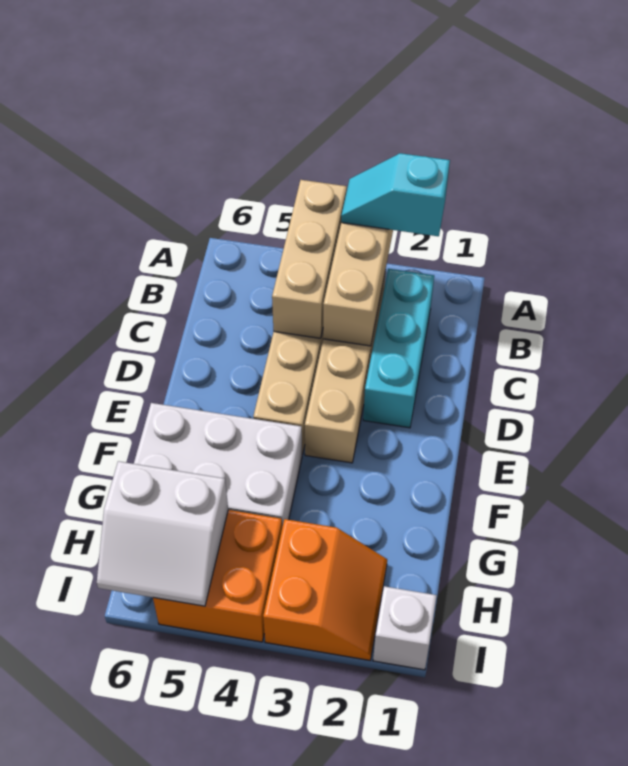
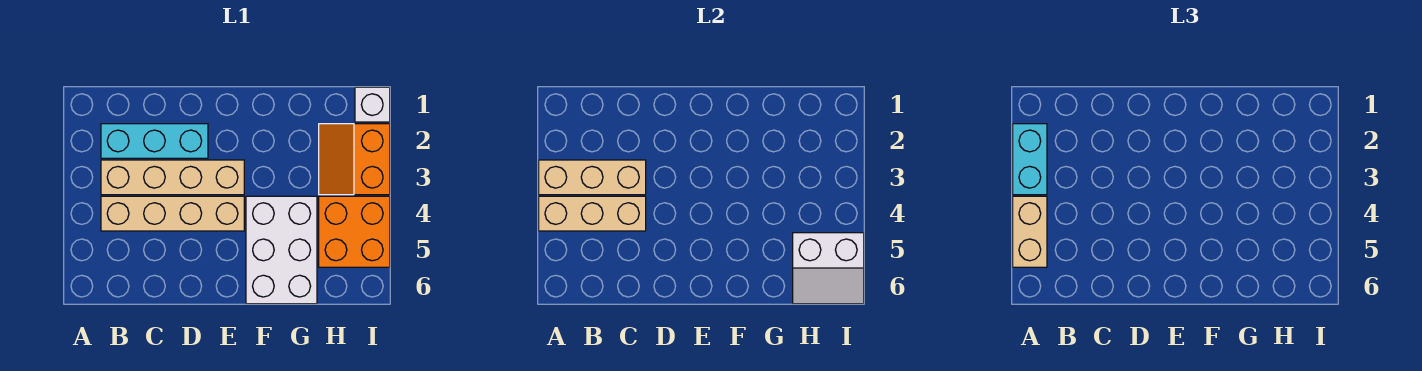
cyan 1x2 slope [341,153,450,236] -> cyan 1x2 brick [1013,124,1047,195]
none -> tan 1x2 brick [1013,196,1047,267]
orange 2x2 slope [263,519,387,660] -> orange 2x2 slope turned to [319,124,390,195]
white 2x2 slope [97,461,228,606] -> white 2x2 slope turned to [793,233,864,304]

